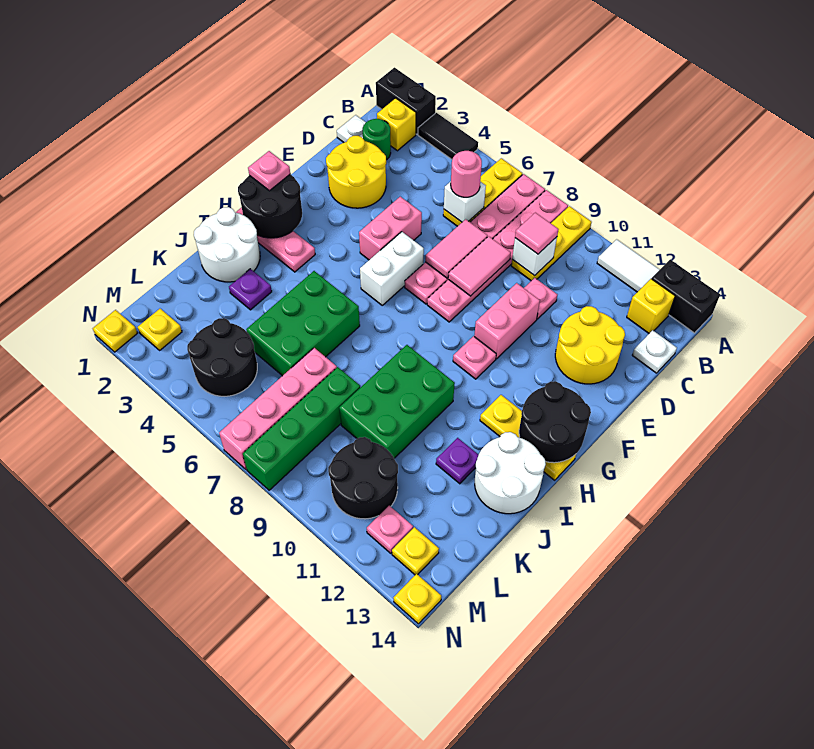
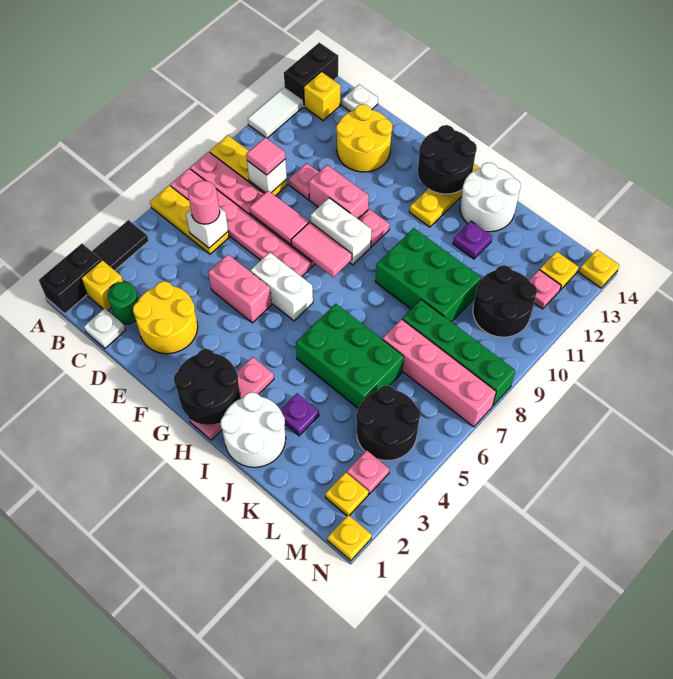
pink 1x2 tile [425,219,487,278] -> pink 1x2 tile moved to [291,222,352,277]
none -> white 1x2 brick [311,198,371,265]
pink 1x1 plate [248,151,290,191] -> pink 1x1 plate moved to [347,450,389,494]

